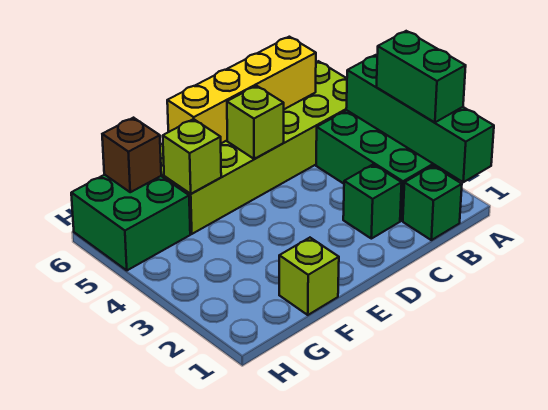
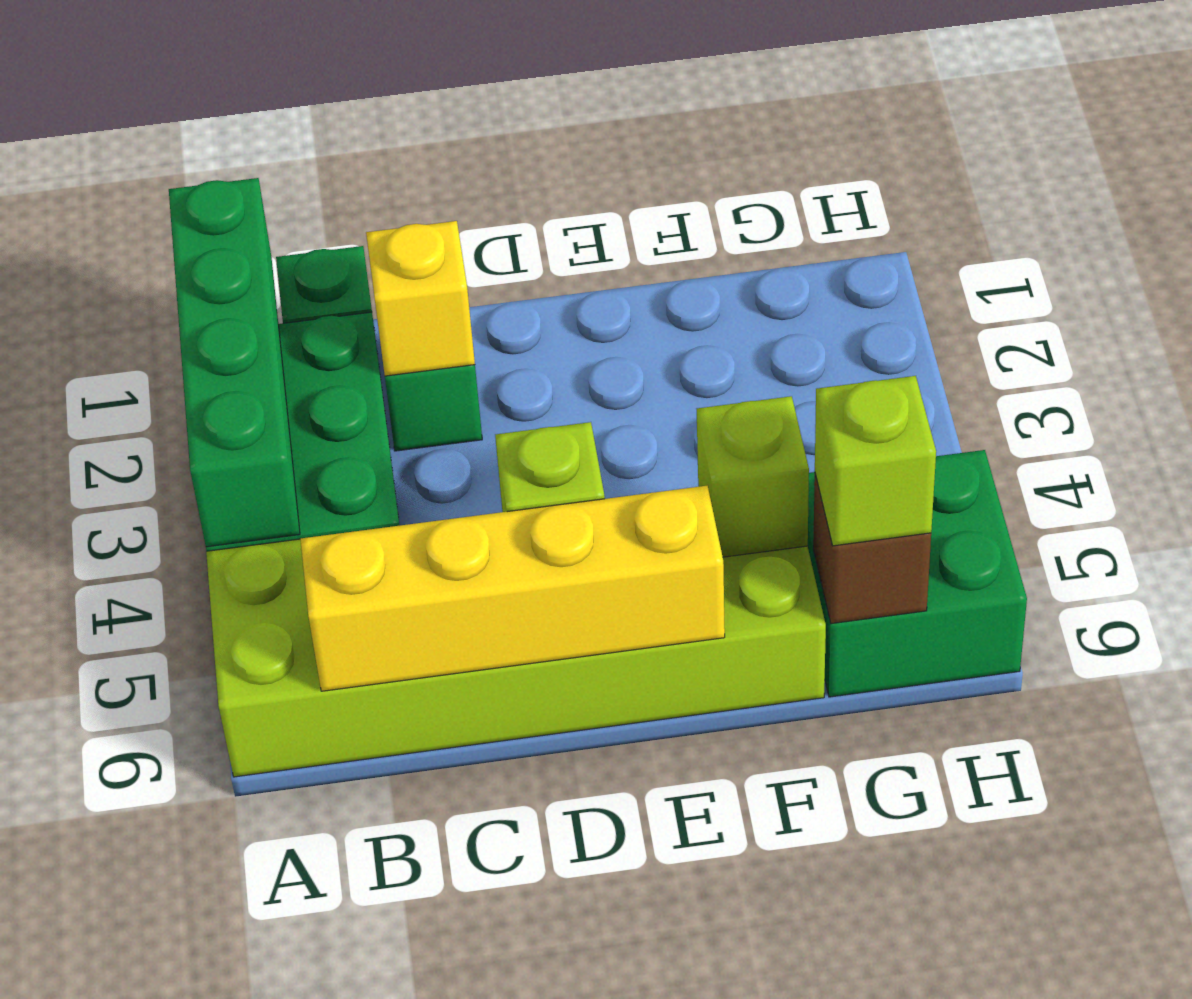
green 1x2 brick [376,31,466,122] -> none
none -> yellow 1x1 brick [366,221,475,376]
lime 1x1 brick [279,238,339,315] -> lime 1x1 brick moved to [815,376,936,546]

